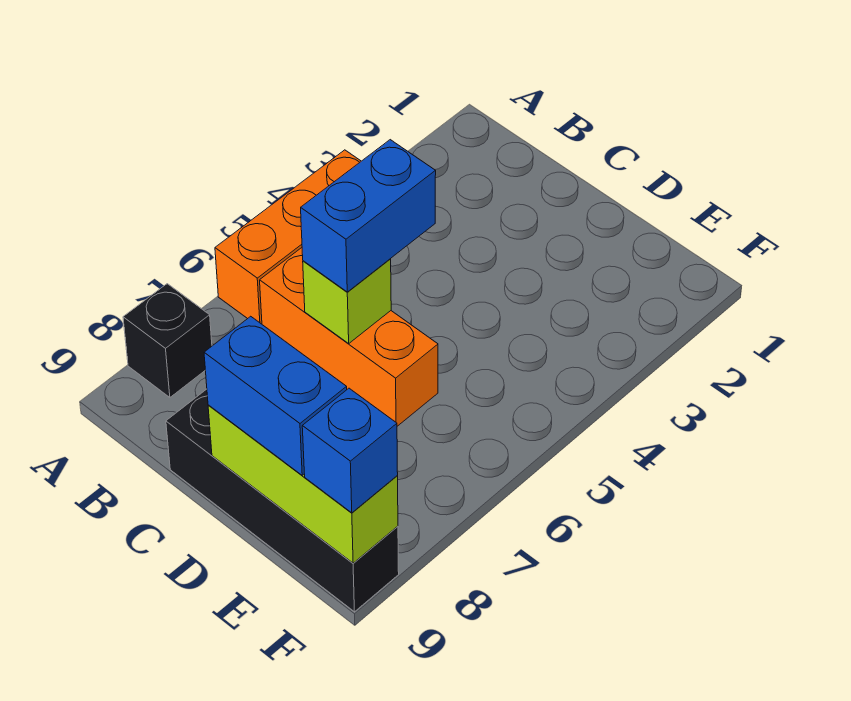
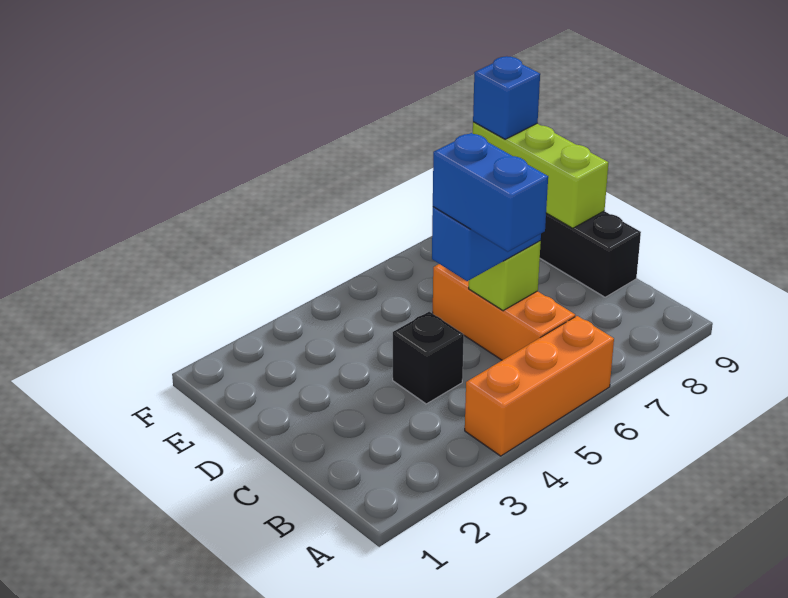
black 1x1 brick [123,284,212,397] -> black 1x1 brick moved to [393,312,464,404]
blue 1x2 brick [204,316,347,475] -> blue 1x2 brick moved to [433,133,548,252]

